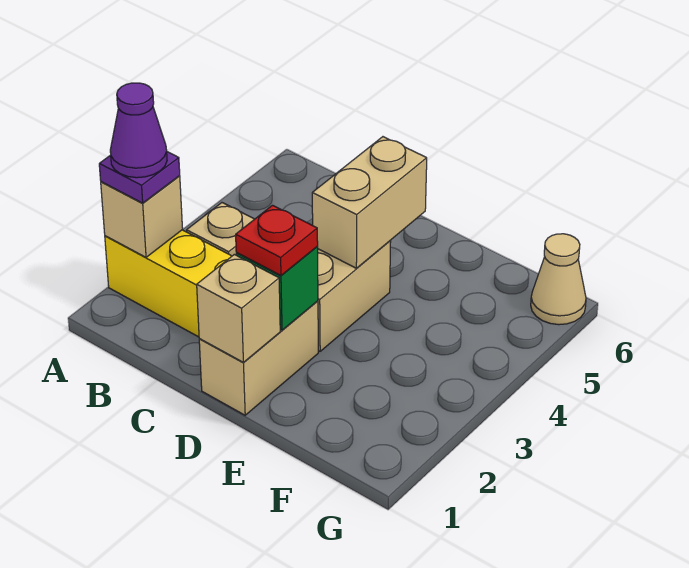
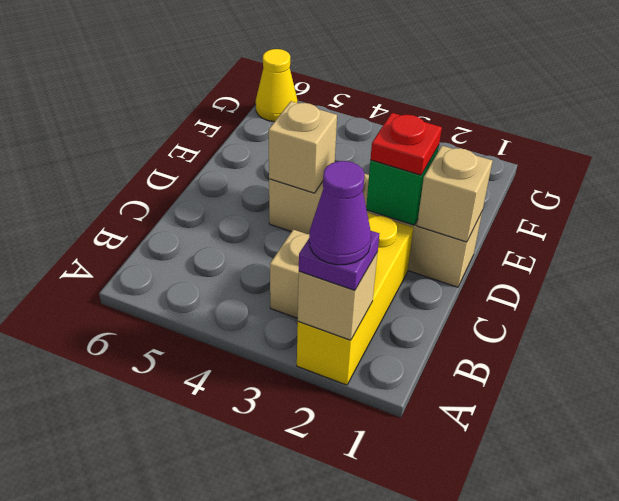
tan 1x2 brick [312,137,427,268] -> tan 1x1 brick [269,101,337,193]
tan 1x1 cone [531,234,586,325] -> yellow 1x1 cone [256,49,298,122]

